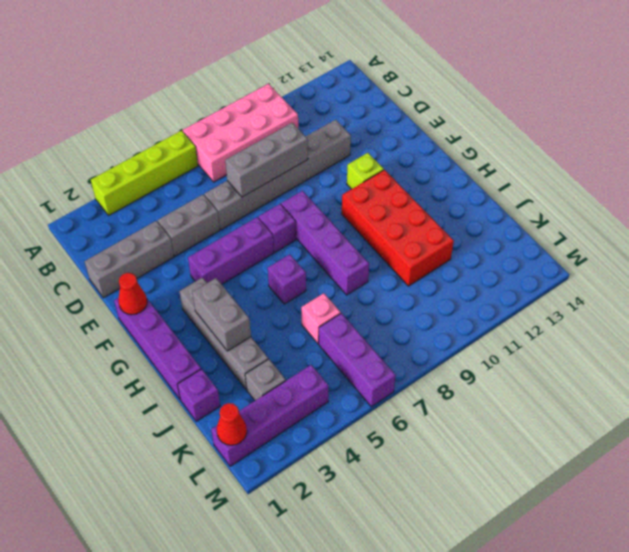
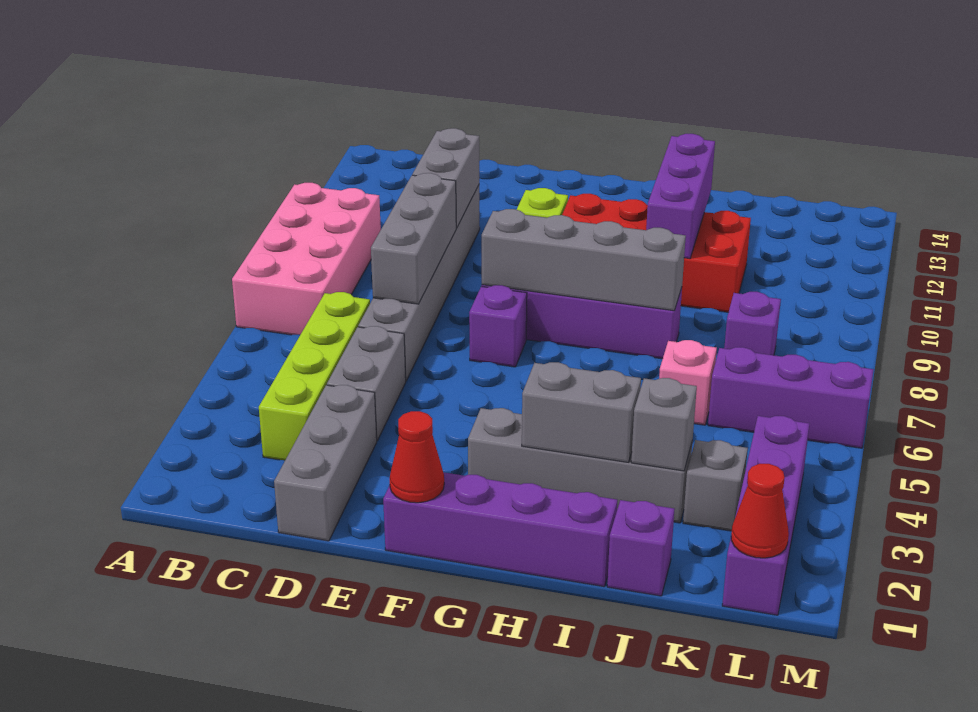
lime 1x4 brick [91,131,198,215] -> lime 1x4 brick moved to [259,292,370,461]
none -> grey 1x2 brick [412,128,479,228]
purple 1x3 brick [188,217,274,284] -> purple 1x3 brick moved to [646,134,715,258]
none -> grey 1x4 brick [482,209,686,311]
purple 1x1 brick [268,254,306,304] -> purple 1x1 brick moved to [724,292,781,355]
none -> grey 1x1 brick [631,378,697,471]

